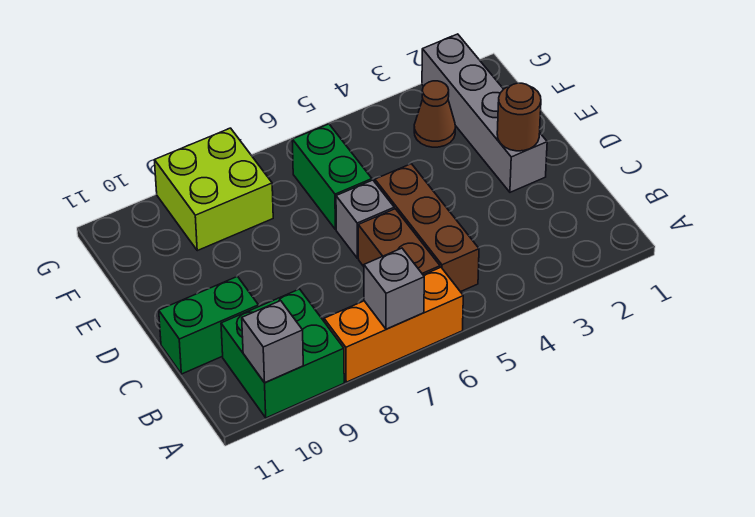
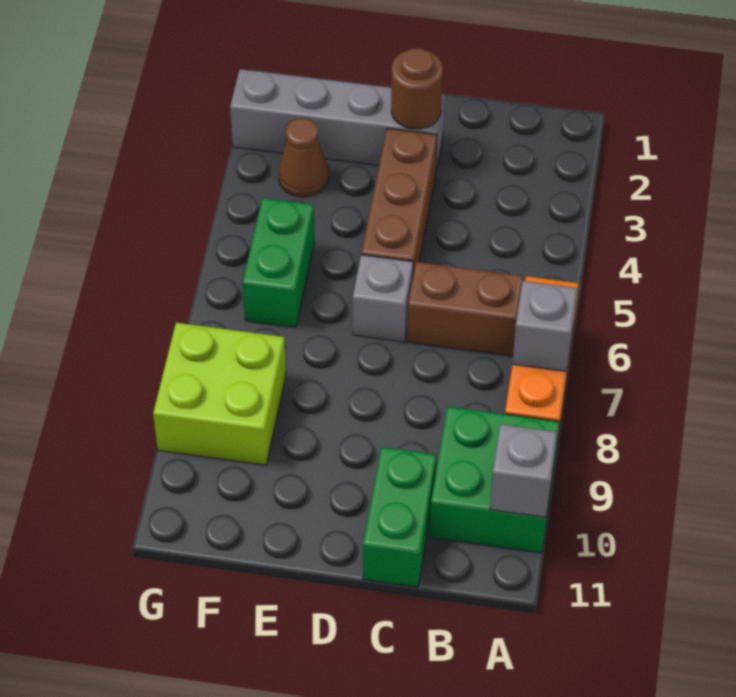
brown 1x3 brick [375,164,479,292] -> brown 1x3 brick turned to [362,128,437,275]
green 1x2 brick [292,124,372,230] -> green 1x2 brick turned to [242,198,315,328]

